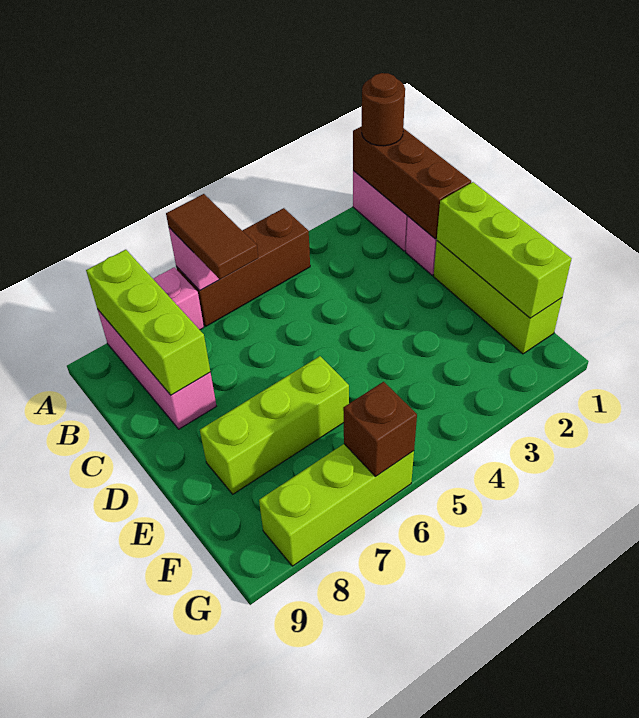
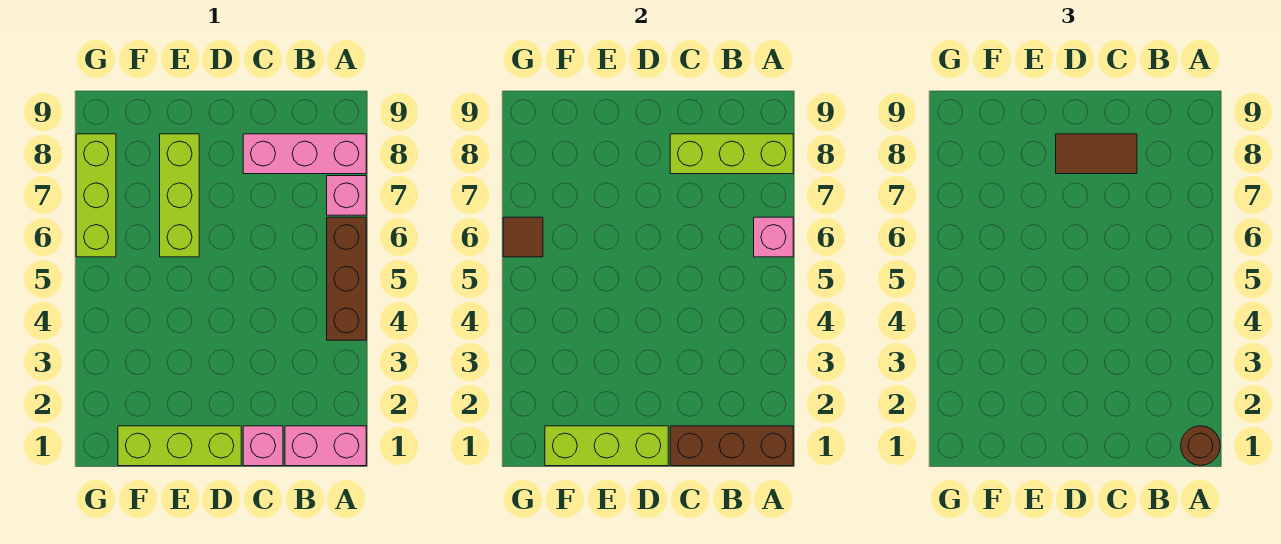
brown 1x2 tile [166,194,258,279] -> brown 1x2 tile moved to [1056,134,1137,174]
brown 1x1 brick [343,382,417,477] -> brown 1x1 tile [503,217,543,257]

